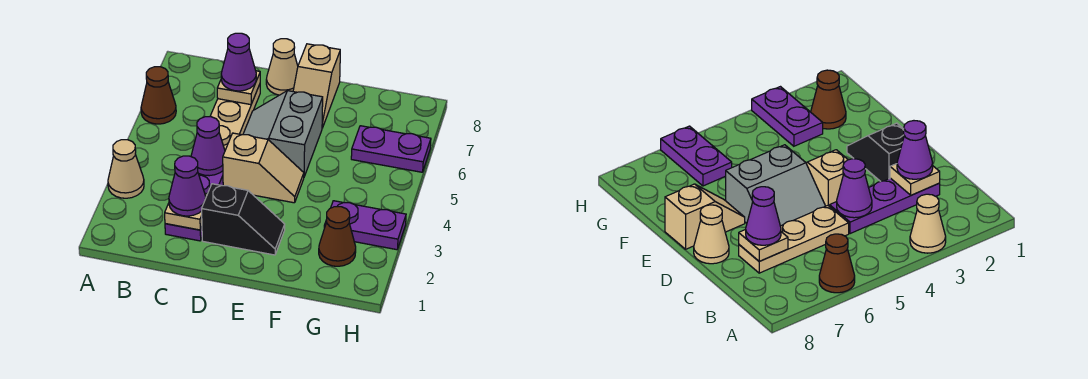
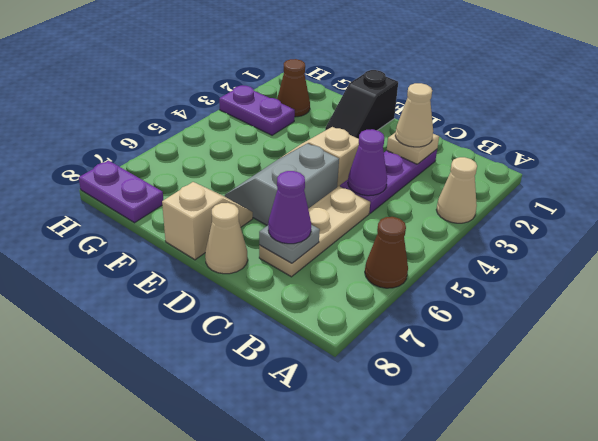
purple 1x1 cone [169,156,206,216] -> tan 1x1 cone [395,83,433,147]
tan 1x1 plate [217,71,260,105] -> grey 1x1 plate [259,225,320,263]
black 1x2 slope [202,184,285,255] -> black 1x2 slope turned to [325,70,398,139]
grey 2x2 slope [243,91,323,176] -> grey 2x2 slope turned to [225,143,339,226]
purple 1x2 plate [351,126,431,172] -> purple 1x2 plate moved to [79,161,163,223]

